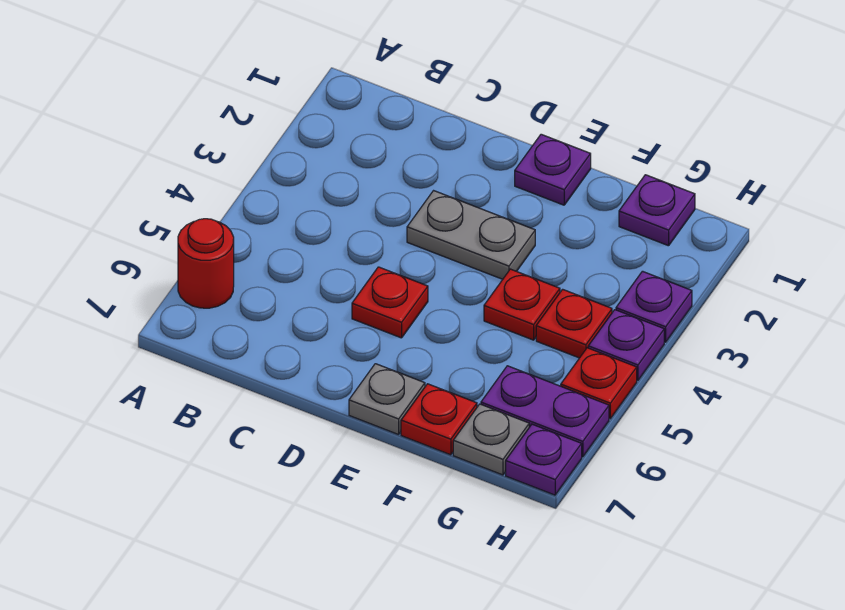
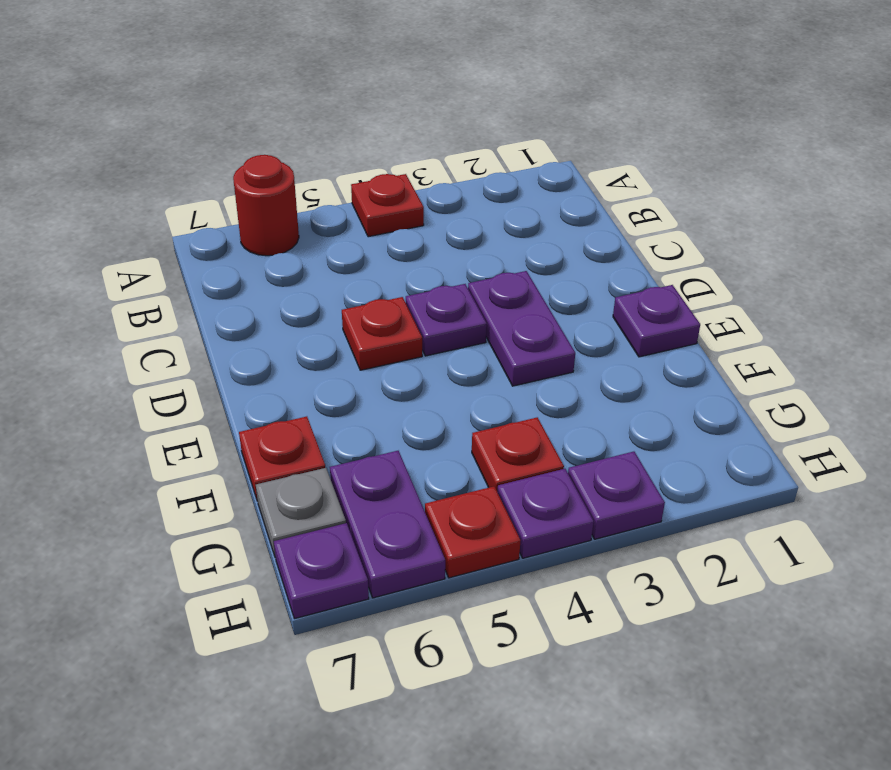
grey 1x2 plate [407,191,535,279] -> purple 1x2 plate [468,271,575,386]
grey 1x1 plate [349,364,425,435] -> none
red 1x1 plate [484,269,560,340] -> red 1x1 plate moved to [351,174,424,237]
purple 1x1 plate [619,175,695,246] -> purple 1x1 plate moved to [406,284,487,356]

